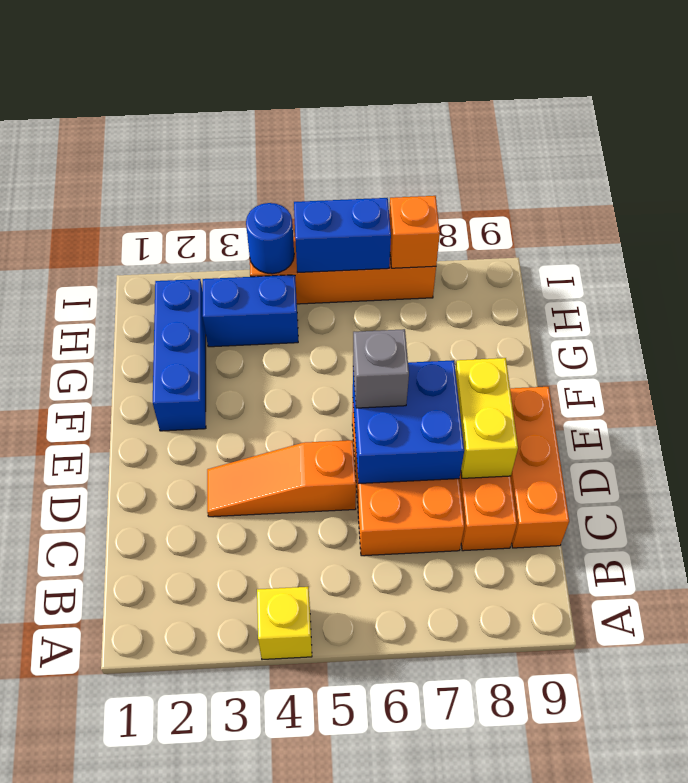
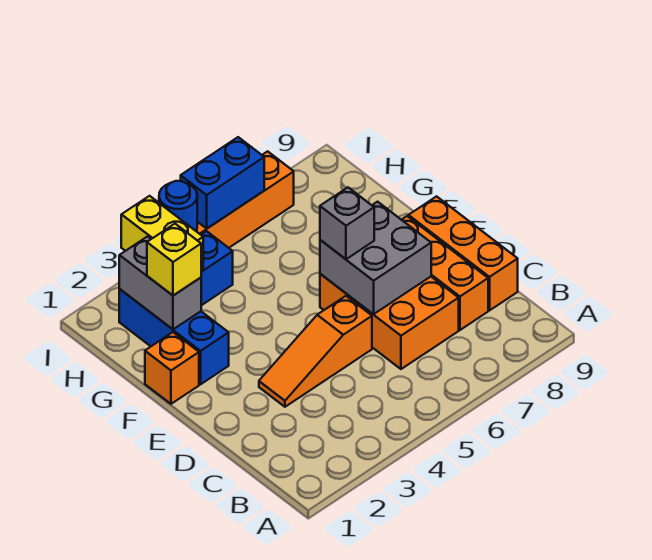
yellow 1x1 brick [257,587,312,660] -> yellow 1x1 brick moved to [147,224,201,296]
blue 2x2 brick [353,360,464,483] -> grey 2x2 brick [320,202,431,314]
yellow 1x2 brick [455,358,518,478] -> yellow 1x2 brick moved to [121,196,203,272]
none -> grey 1x2 brick [119,237,201,329]
orange 1x1 brick [389,196,440,268] -> orange 1x1 brick moved to [145,332,199,404]

